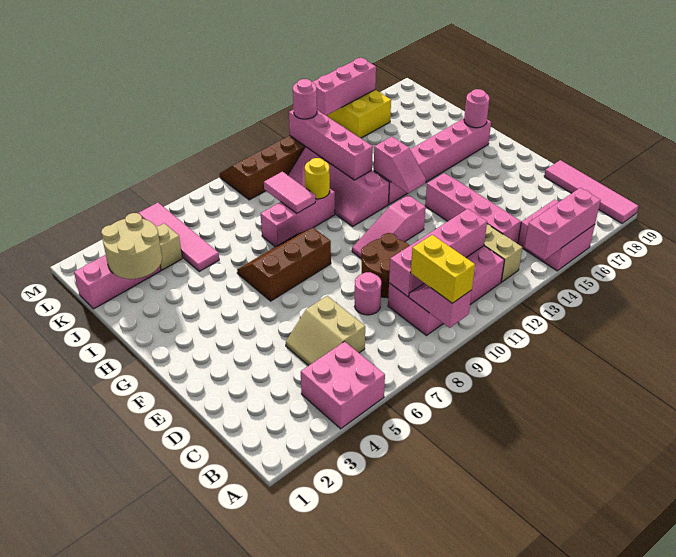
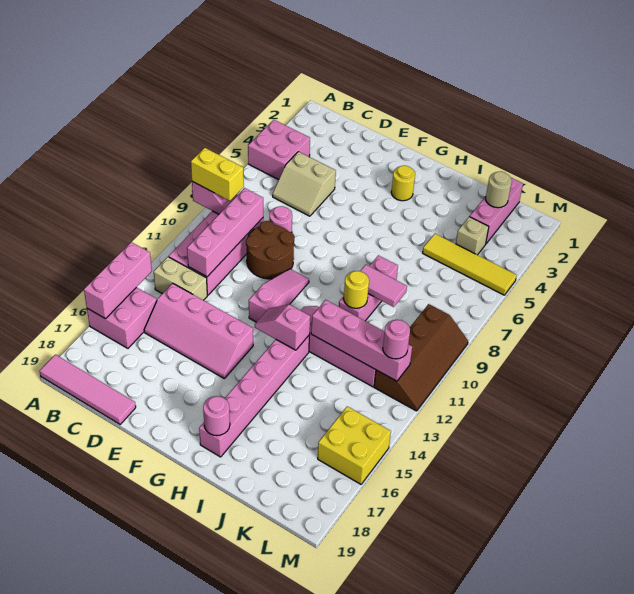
tan 2x2 slope [286,296,365,366] -> tan 2x2 slope turned to [273,152,336,216]
none -> yellow 1x1 round brick [391,165,415,201]
brown 2x3 slope [237,228,331,301] -> none
tan 2x2 round brick [101,213,162,279] -> tan 1x1 round brick [486,171,512,208]
pink 1x4 tile [138,203,219,271] -> yellow 1x4 tile [423,234,517,295]
pink 1x3 brick [312,58,376,116] -> none

